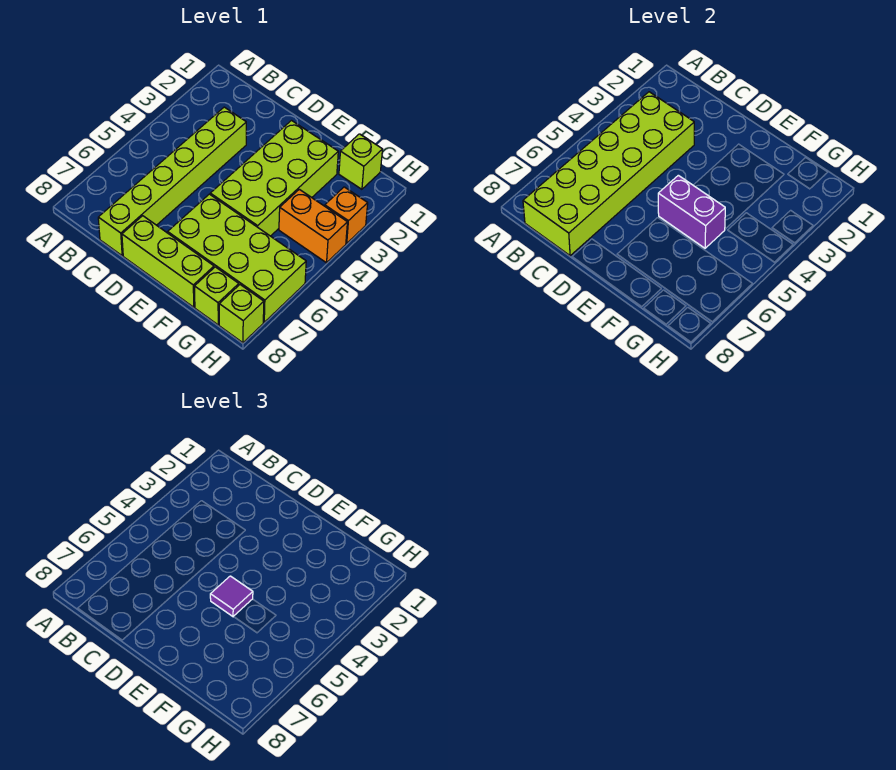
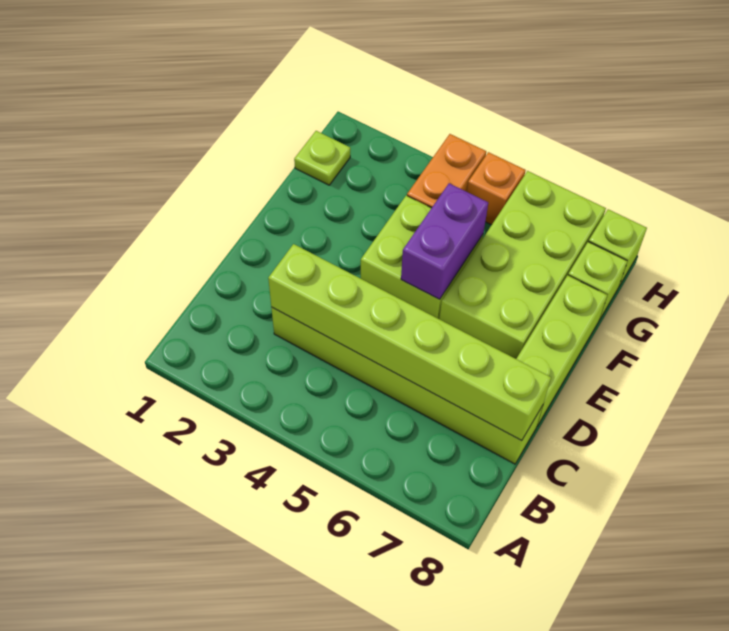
lime 2x6 brick [523,92,694,256] -> lime 1x6 brick [268,244,551,441]
lime 2x4 brick [210,121,338,236] -> lime 2x2 brick [361,196,483,319]
purple 1x1 tile [210,576,253,617] -> none
lime 1x1 brick [339,134,383,189] -> lime 1x1 plate [294,131,350,185]
orange 1x1 brick [325,187,368,243] -> orange 1x1 brick moved to [467,152,525,225]

